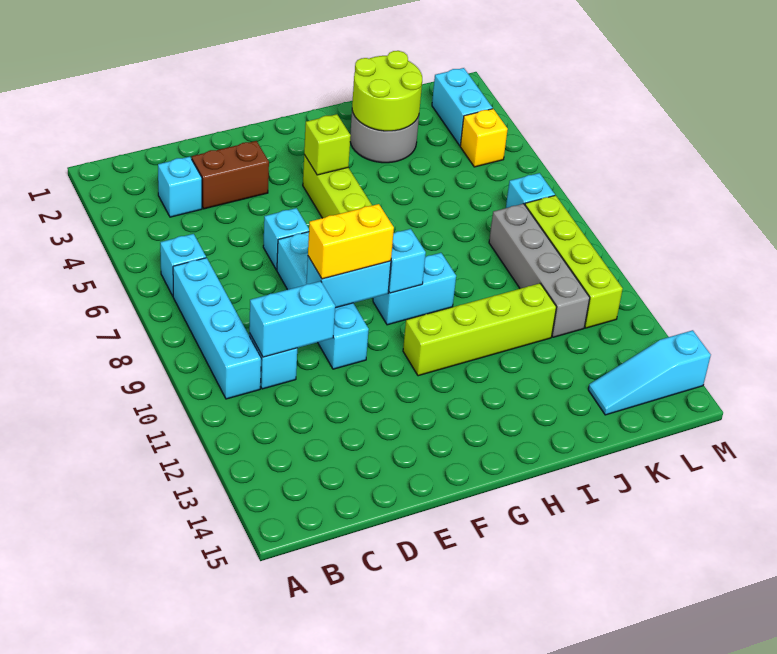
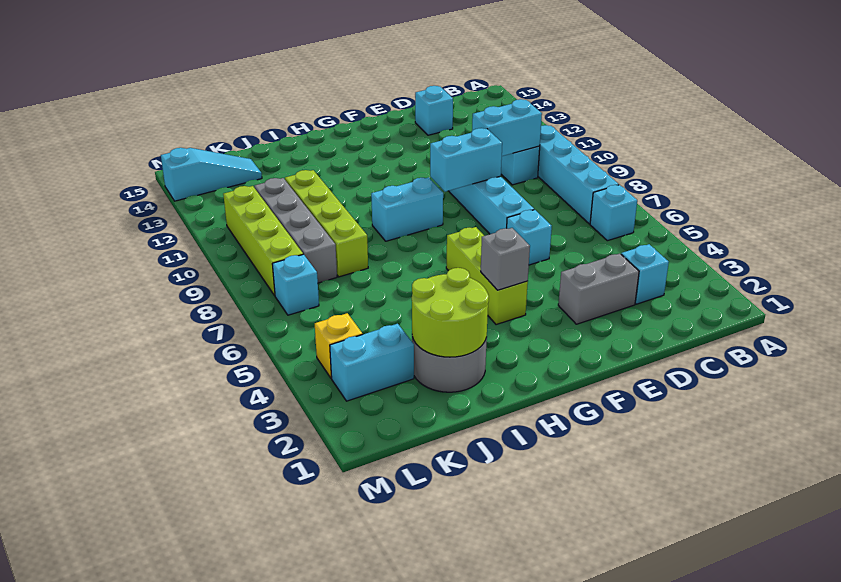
brown 1x2 brick [192,141,269,209] -> grey 1x2 brick [558,254,639,324]
yellow 1x2 brick [308,204,394,279] -> none
lime 1x1 brick [304,114,351,175] -> grey 1x1 brick [481,228,530,290]
cyan 1x1 brick [388,229,426,293] -> cyan 1x1 brick moved to [415,86,453,135]
lime 1x4 brick [403,283,556,376] -> lime 1x4 brick turned to [285,170,368,277]
cyan 1x2 brick [432,68,492,146] -> cyan 1x2 brick turned to [330,324,414,401]

